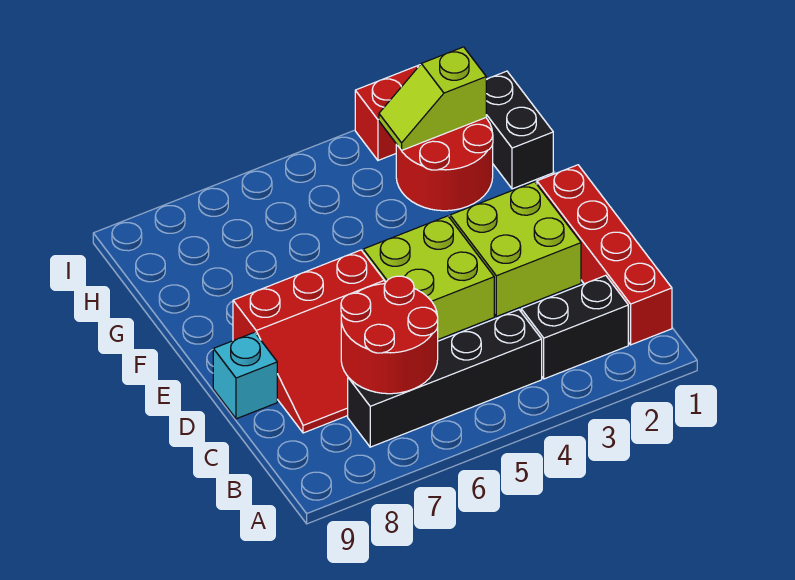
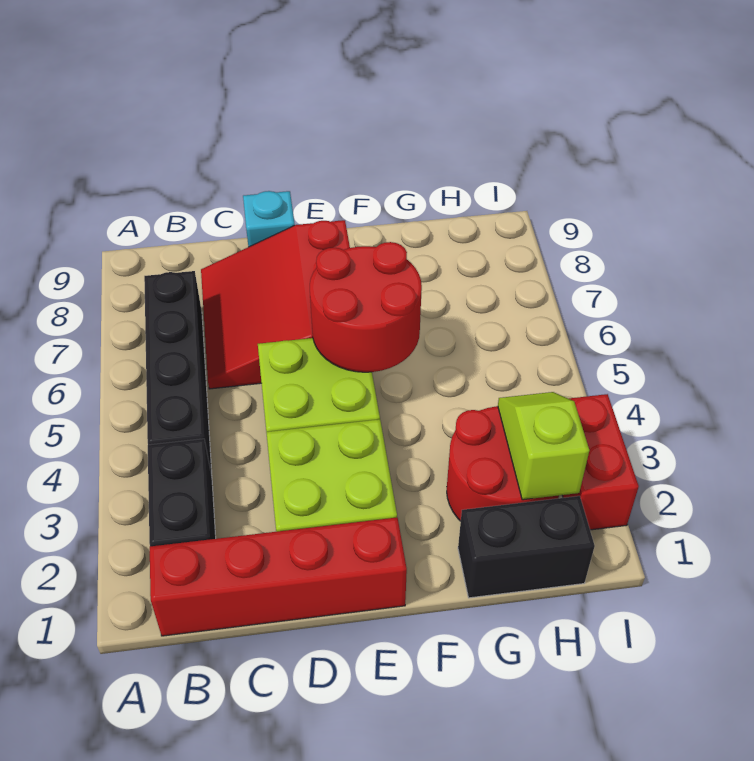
red 2x2 round brick [341,276,438,394] -> red 2x2 round brick moved to [310,242,422,372]

